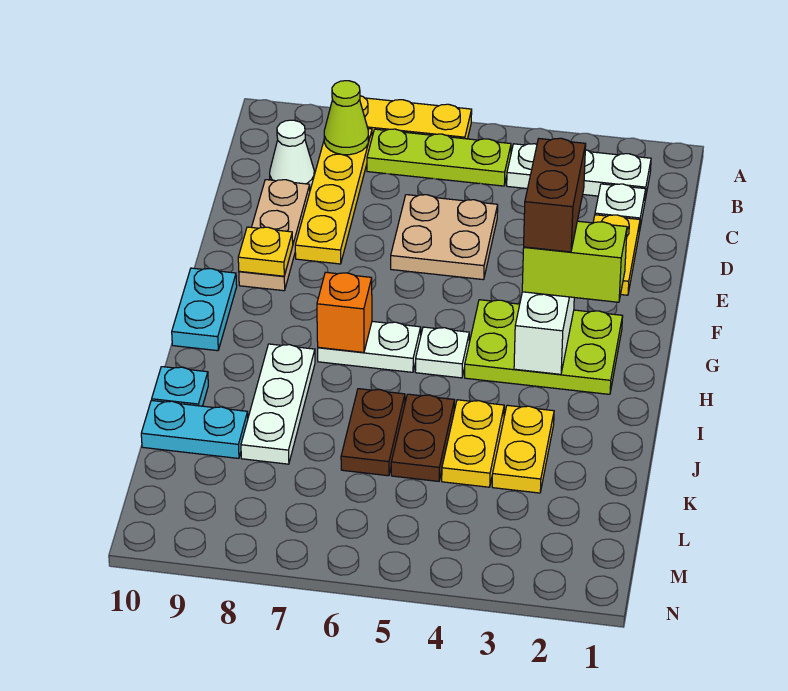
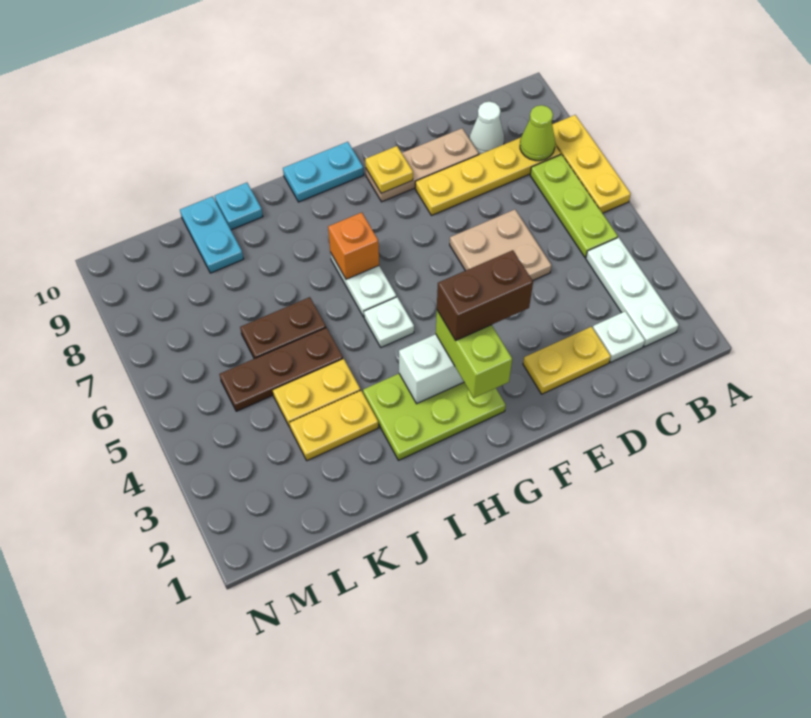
lime 2x3 plate [465,300,623,394] -> lime 2x3 plate turned to [363,374,506,460]
white 1x3 plate [241,344,315,464] -> none
brown 1x2 plate [391,394,455,481] -> brown 1x3 plate [219,328,343,411]

